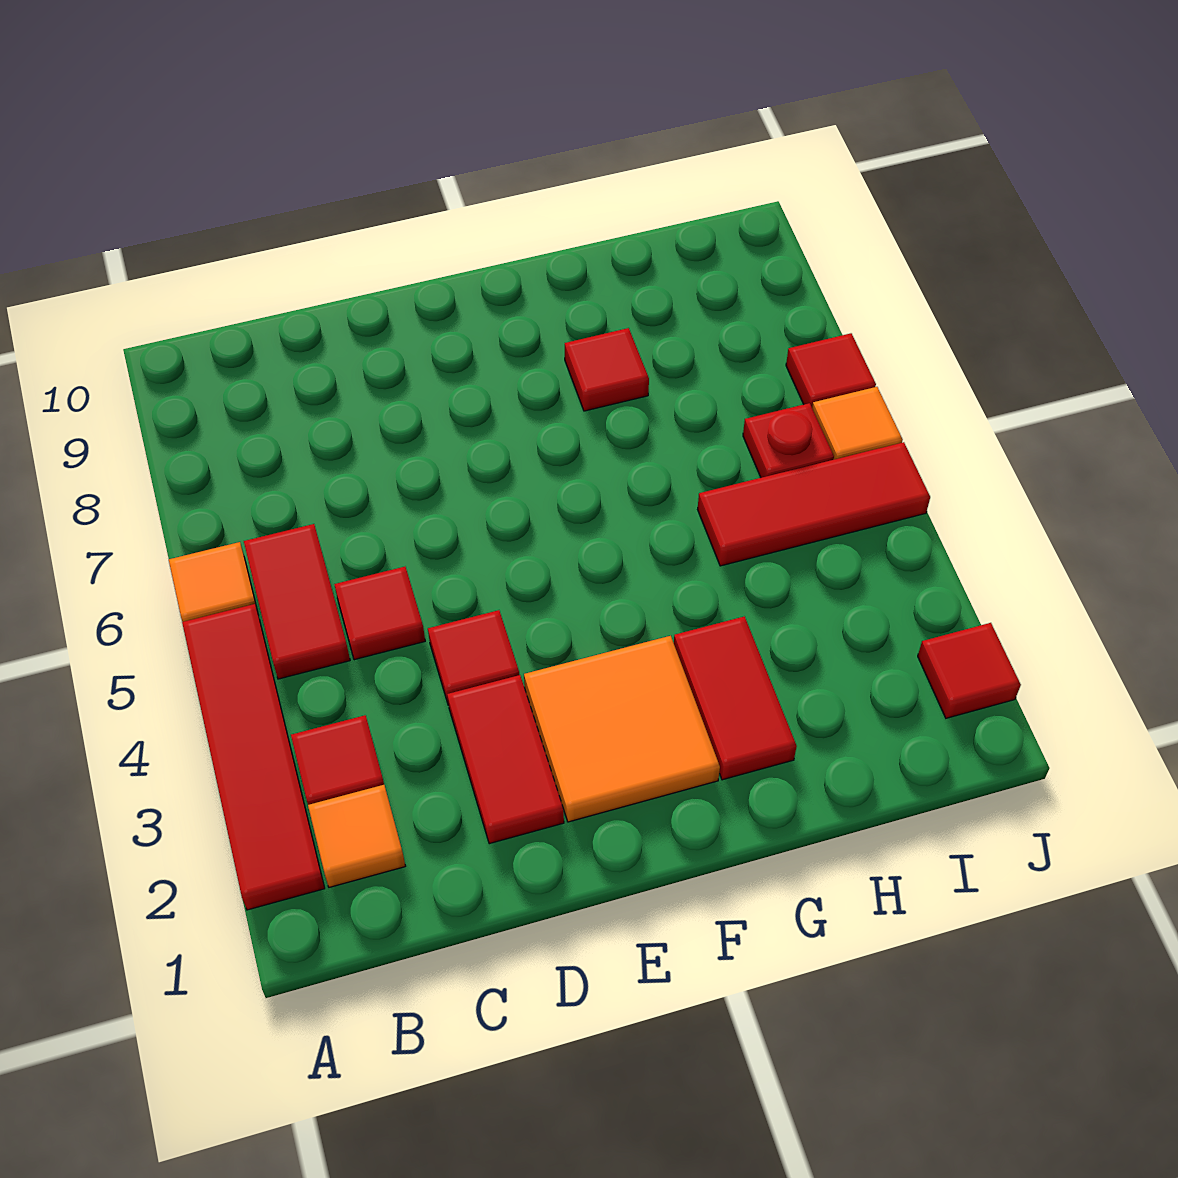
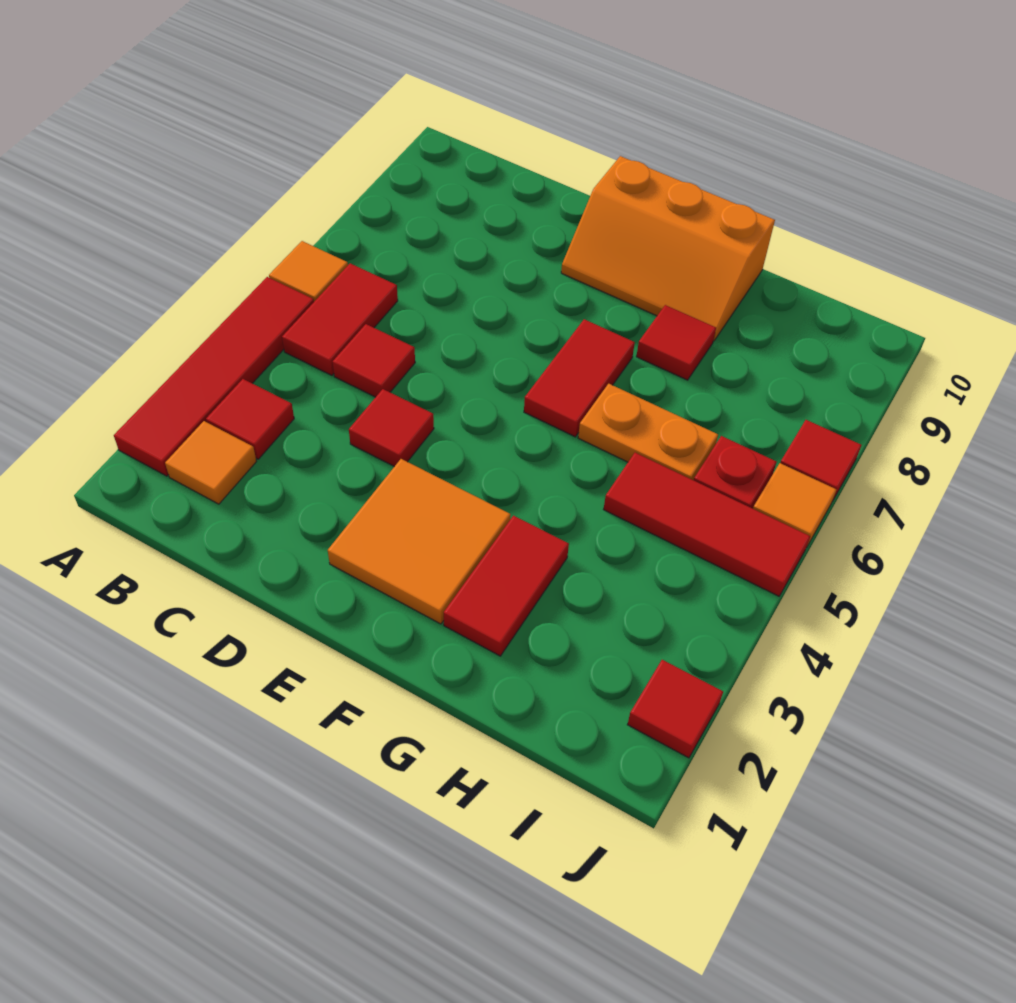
red 1x2 tile [447,675,564,844] -> red 1x2 tile moved to [524,319,635,437]
none -> orange 2x3 slope [561,156,775,341]
none -> orange 1x2 plate [578,384,718,480]

